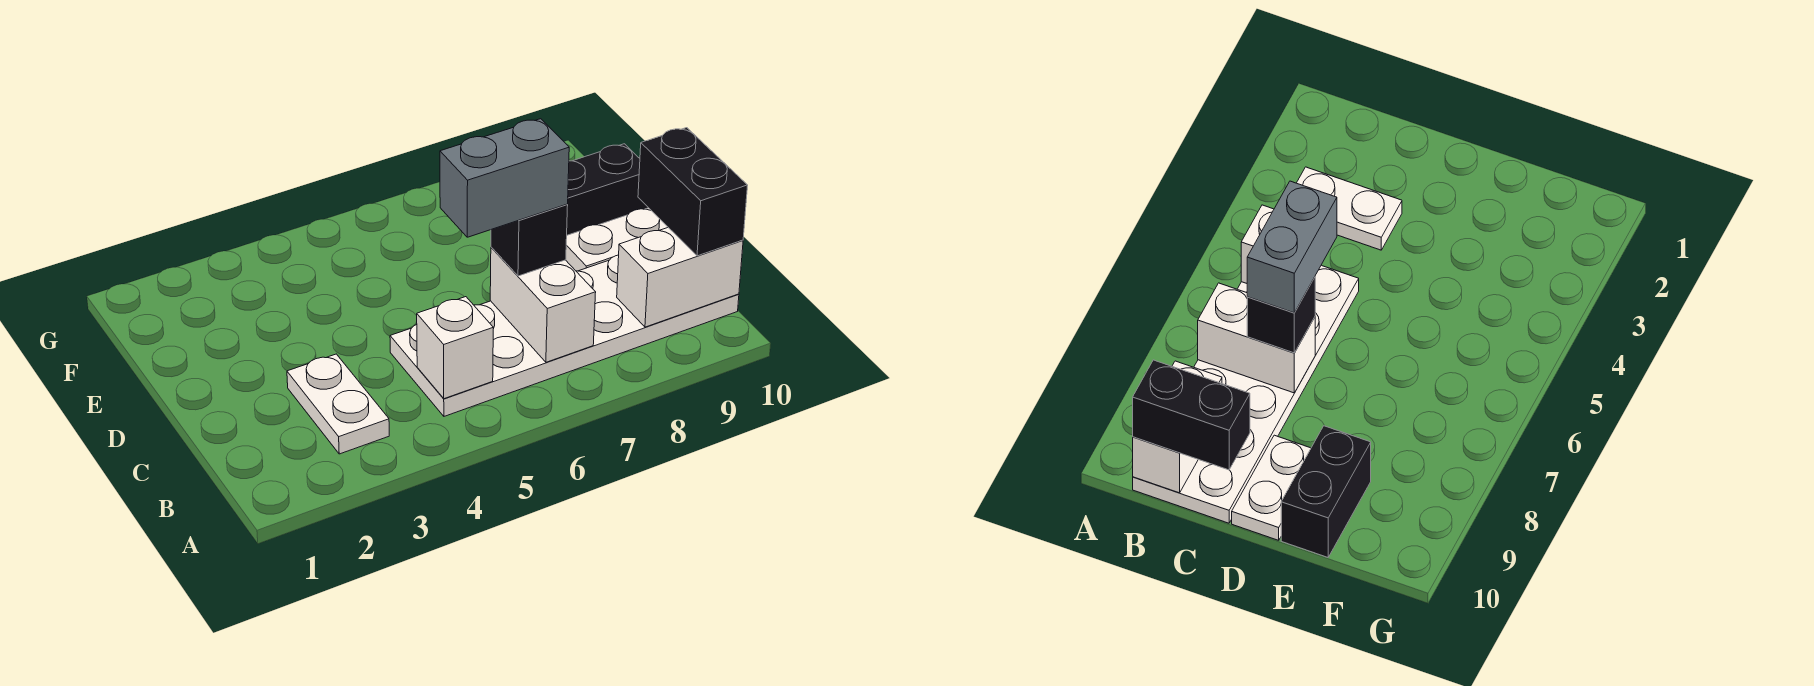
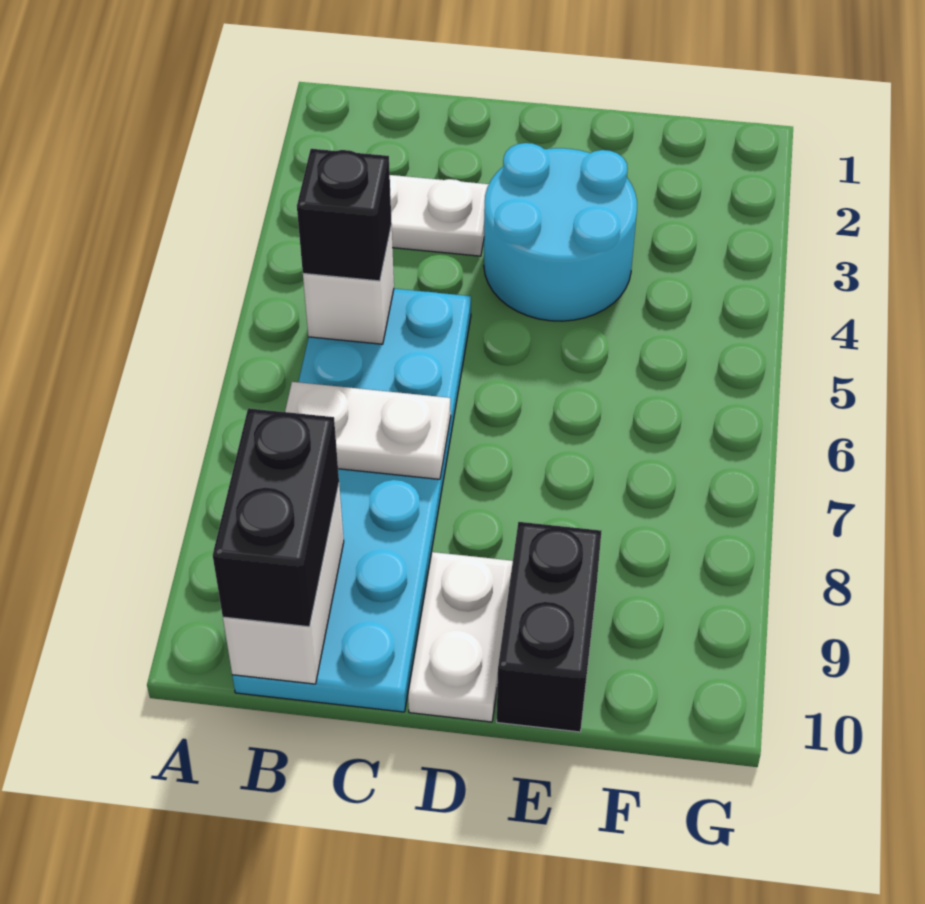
white 2x6 plate [390,255,739,416] -> cyan 2x6 plate [232,289,471,712]
white 1x2 brick [490,247,596,362] -> white 1x2 plate [285,382,451,479]
black 1x2 brick [638,128,748,256] -> black 1x2 brick turned to [213,408,339,627]
grey 1x2 brick [440,119,569,237] -> none
black 1x1 brick [491,204,568,276] -> black 1x1 brick moved to [297,149,392,281]
none -> cyan 2x2 round brick [484,143,637,321]

